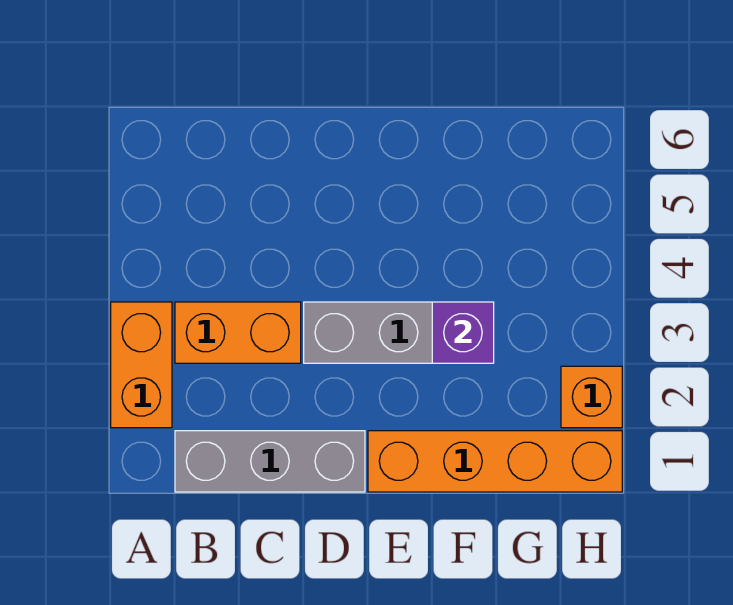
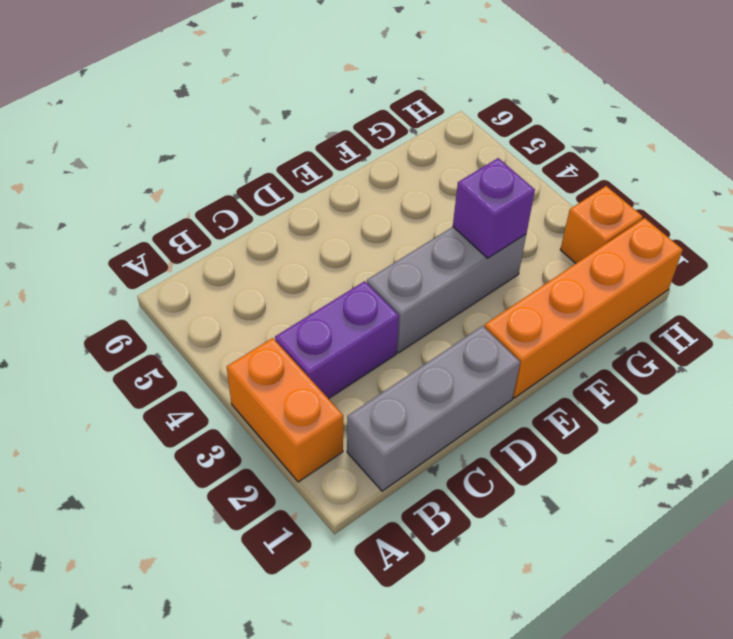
orange 1x2 brick [175,302,301,363] -> purple 1x2 brick [275,281,399,399]

